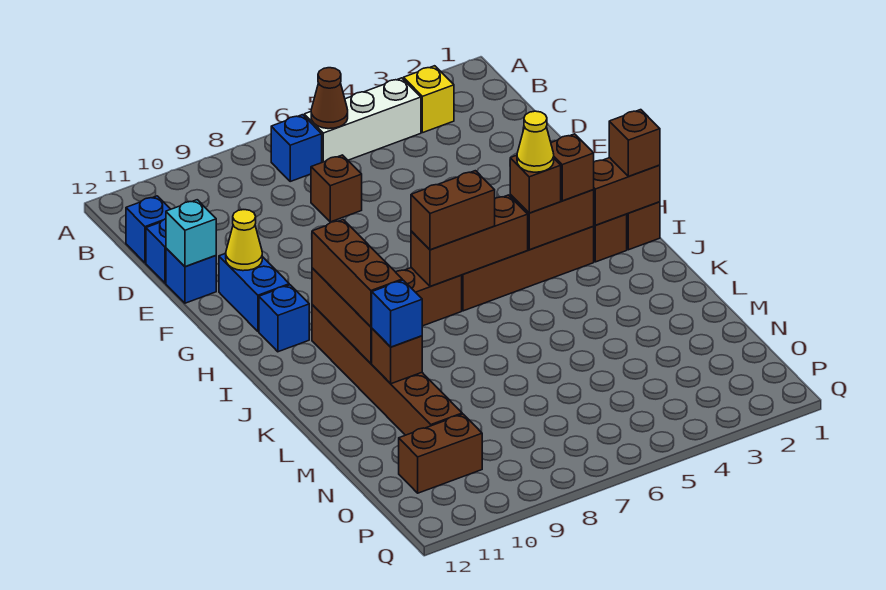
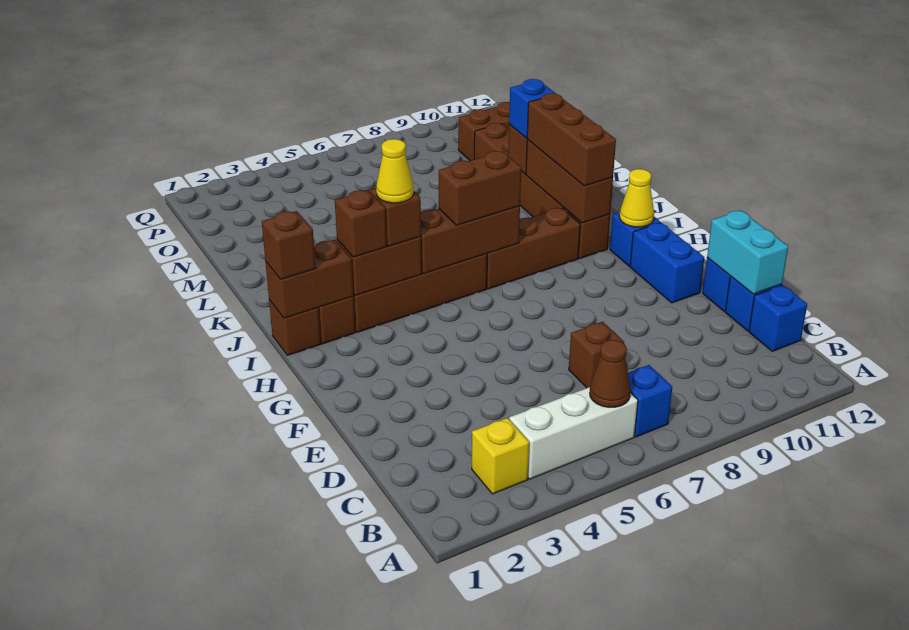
cyan 1x1 brick [166,200,216,267] -> cyan 1x2 brick [707,210,788,294]
yellow 1x1 cone [226,210,262,271] -> yellow 1x1 cone moved to [619,169,654,227]

